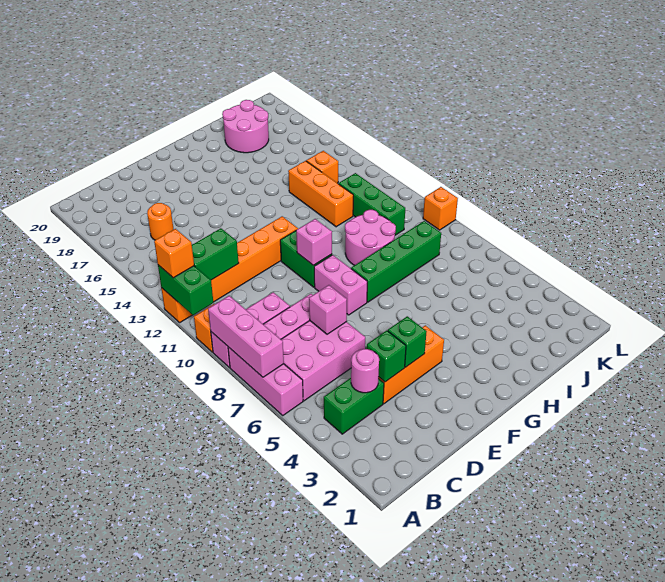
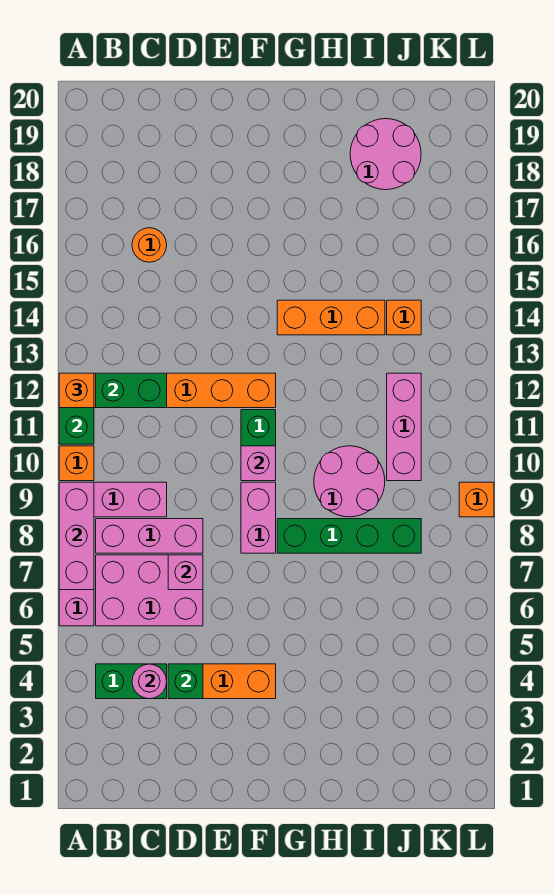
green 1x1 brick [388,316,427,367] -> none
orange 1x3 brick [288,161,353,227] -> orange 1x3 brick turned to [277,300,385,335]
green 1x3 brick [339,173,405,235] -> pink 1x3 brick [387,373,421,481]

